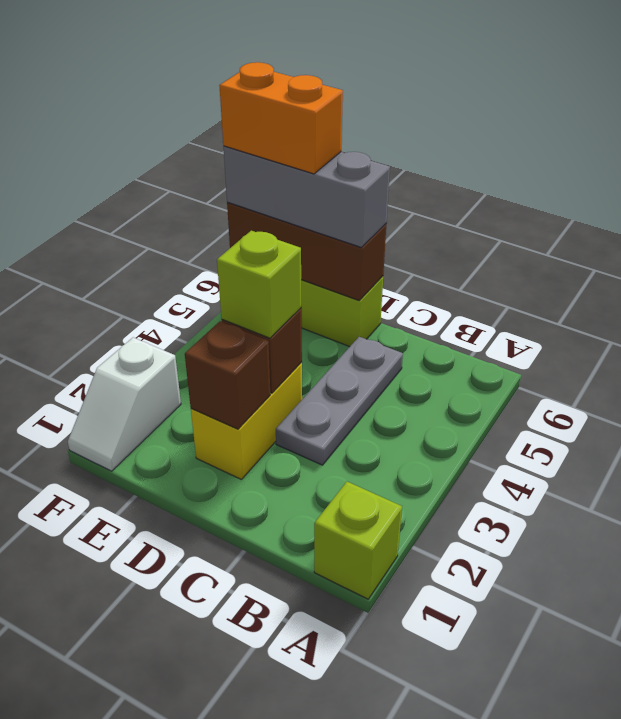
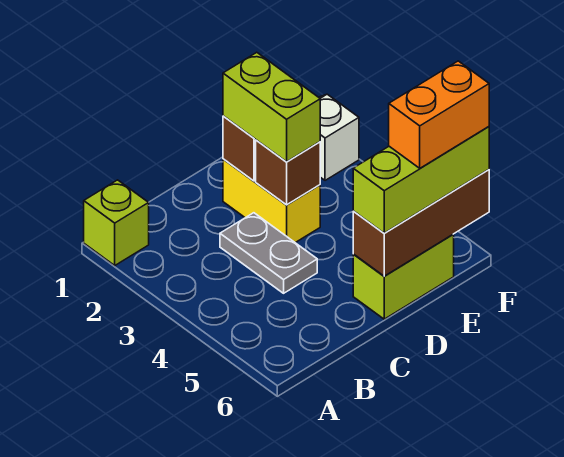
grey 1x3 plate [276,337,403,465] -> grey 1x2 plate [220,213,317,293]
lime 1x1 brick [217,231,301,338] -> lime 1x2 brick [223,52,320,162]
grey 1x3 brick [223,146,390,248] -> lime 1x3 brick [353,127,489,233]

